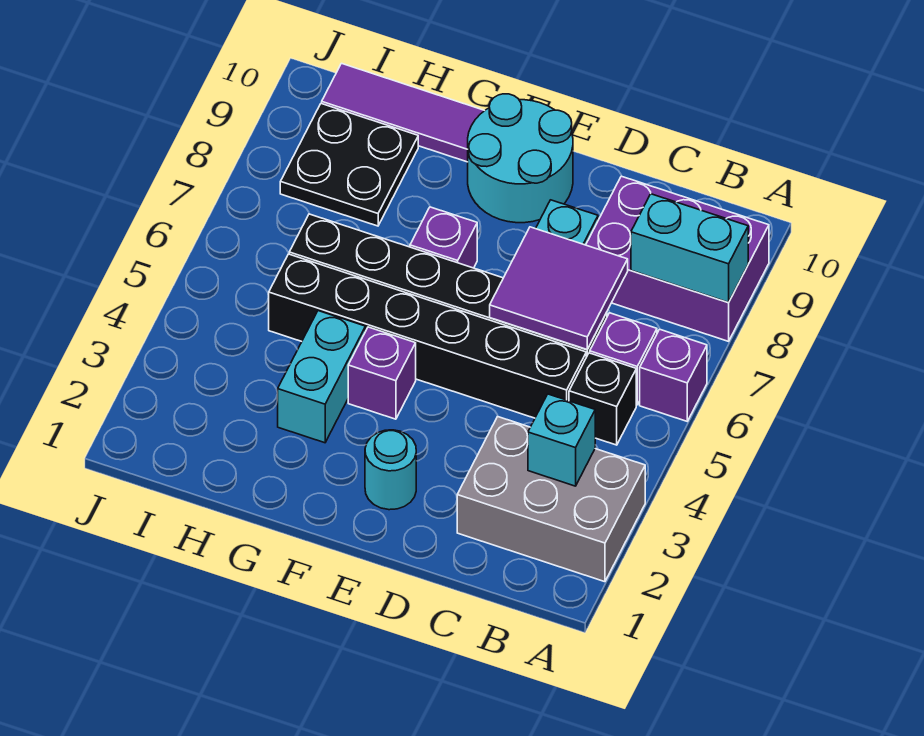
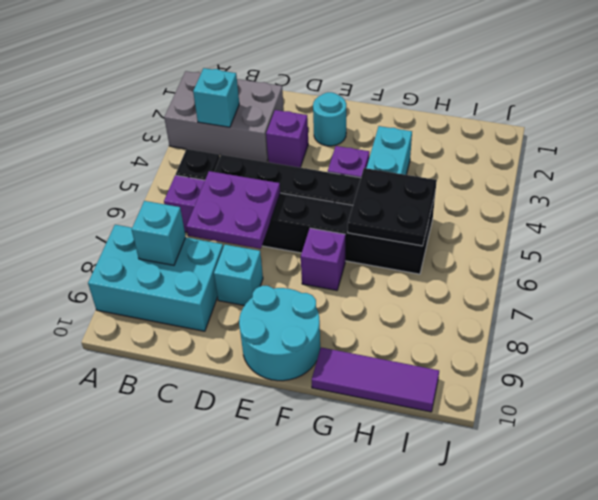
purple 1x1 brick [640,329,707,421] -> purple 1x1 brick moved to [266,110,308,168]
purple 2x3 brick [586,176,769,341] -> cyan 2x3 brick [88,225,223,331]
cyan 1x2 brick [631,194,748,303] -> cyan 1x1 brick [132,201,186,265]
purple 2x2 tile [490,227,628,350] -> purple 2x2 plate [186,171,280,249]
black 2x2 plate [280,103,418,226] -> black 2x2 plate moved to [348,168,437,246]

